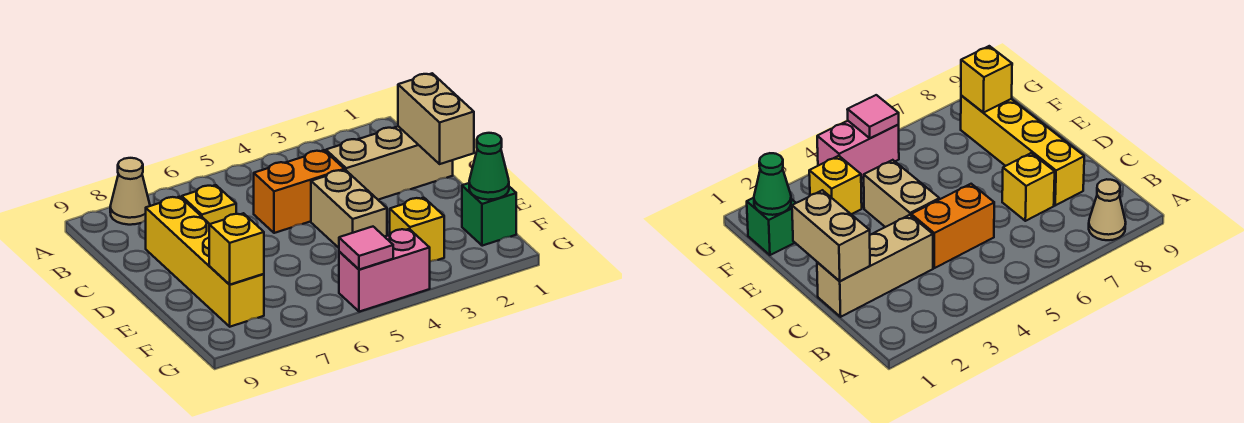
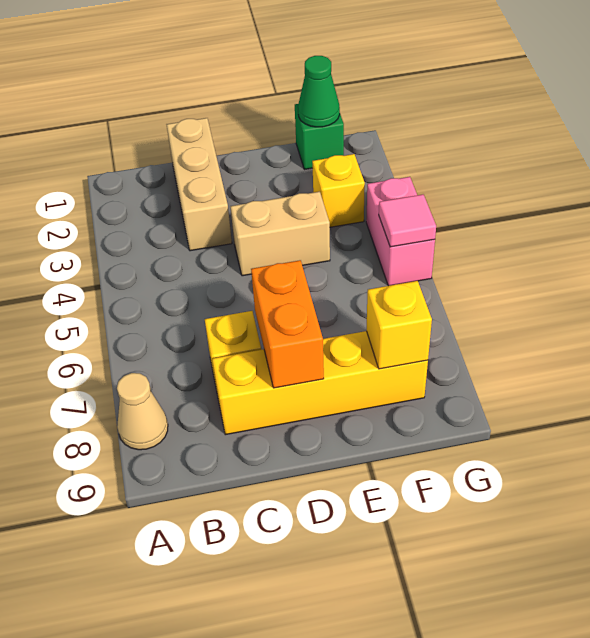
tan 1x2 brick [398,73,474,164] -> none
orange 1x2 brick [254,150,344,233] -> orange 1x2 brick moved to [251,260,324,388]

